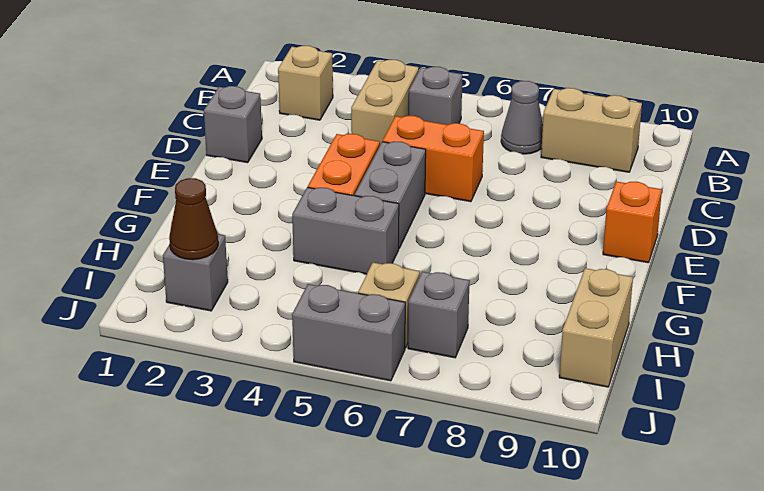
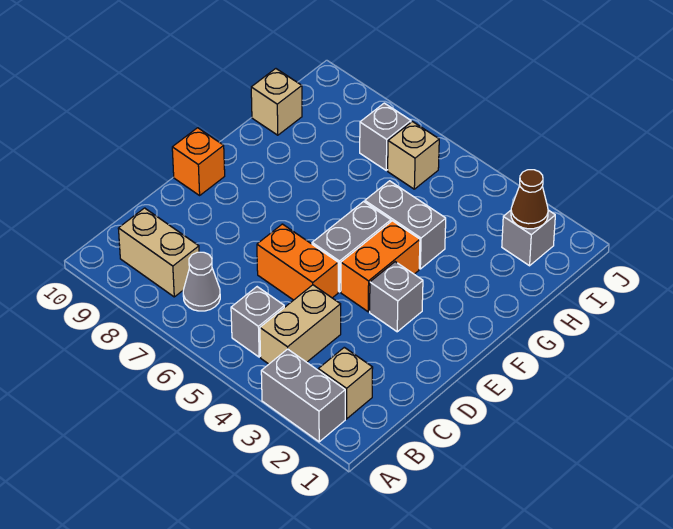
grey 1x1 brick [204,86,262,163] -> grey 1x1 brick moved to [370,262,423,332]
tan 1x2 brick [559,268,633,387] -> tan 1x1 brick [251,69,302,135]
grey 1x2 brick [292,284,405,381] -> grey 1x2 brick moved to [261,349,345,442]

